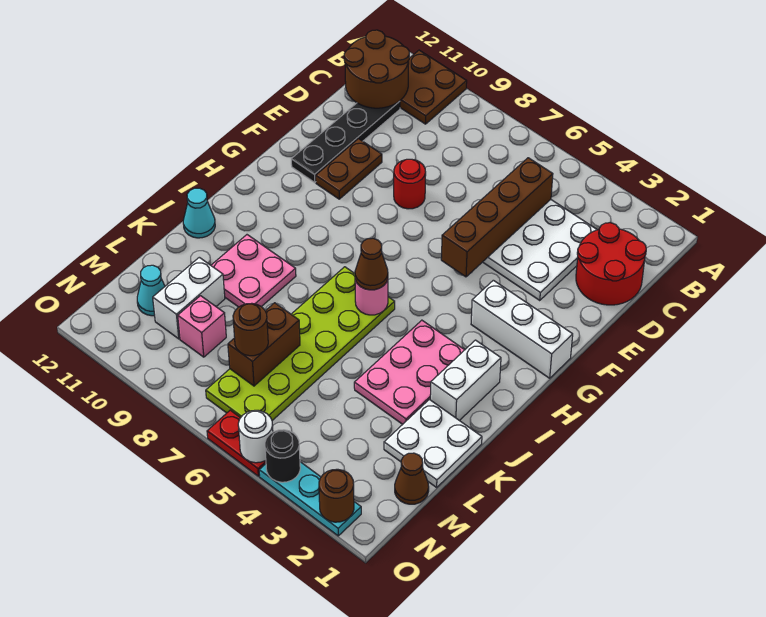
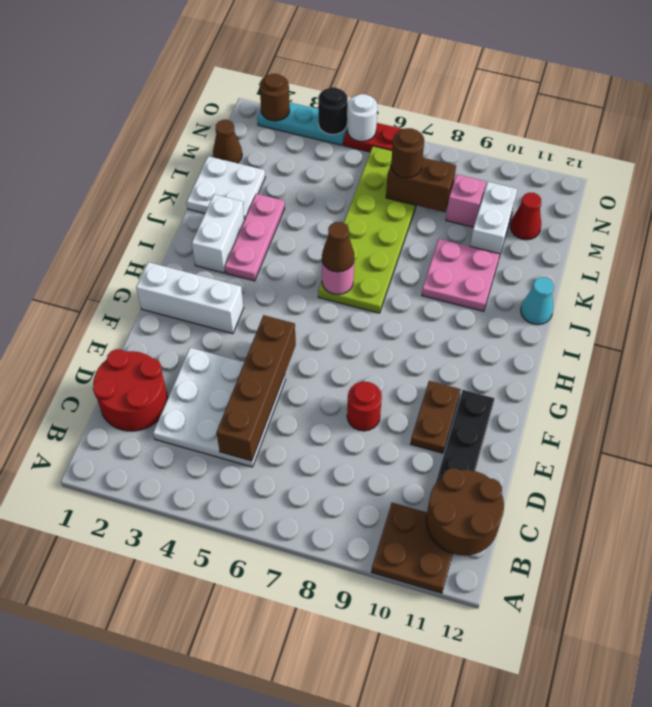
pink 2x3 plate [354,320,464,424] -> pink 1x3 plate [225,194,285,281]
brown 1x2 brick [228,303,300,386] -> brown 1x2 brick turned to [386,158,456,212]
cyan 1x1 cone [137,265,165,316] -> red 1x1 cone [510,193,541,240]

